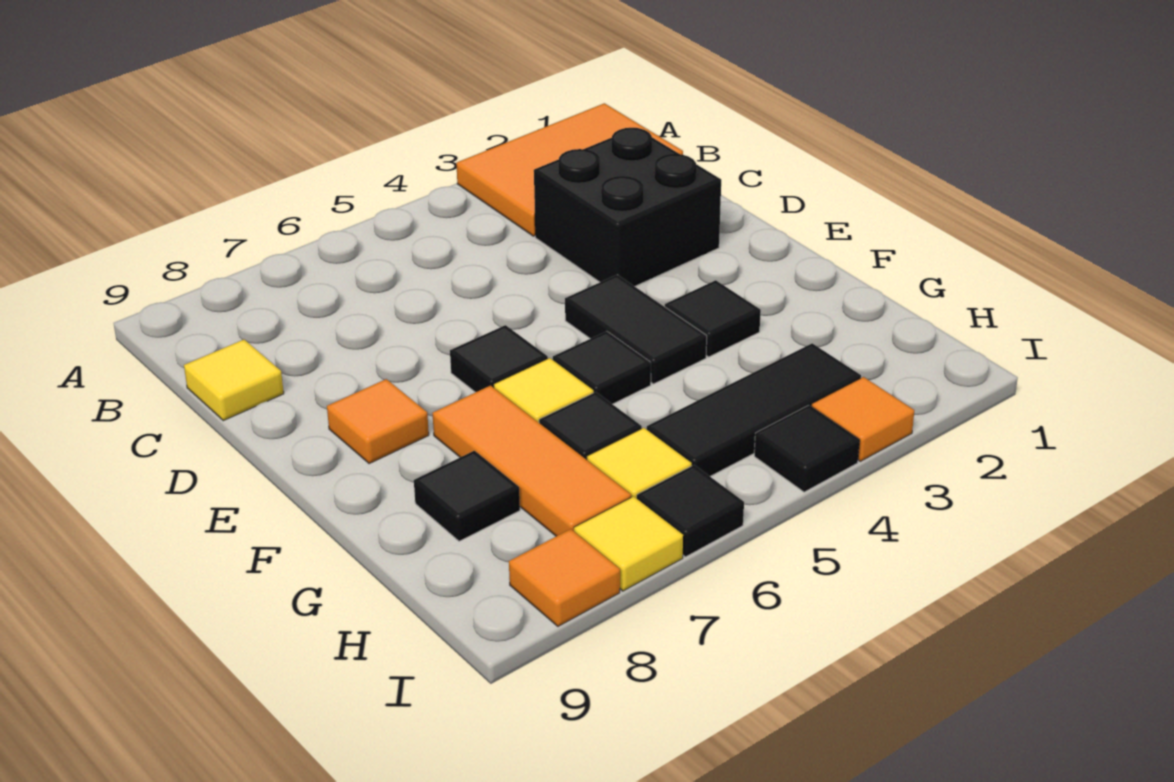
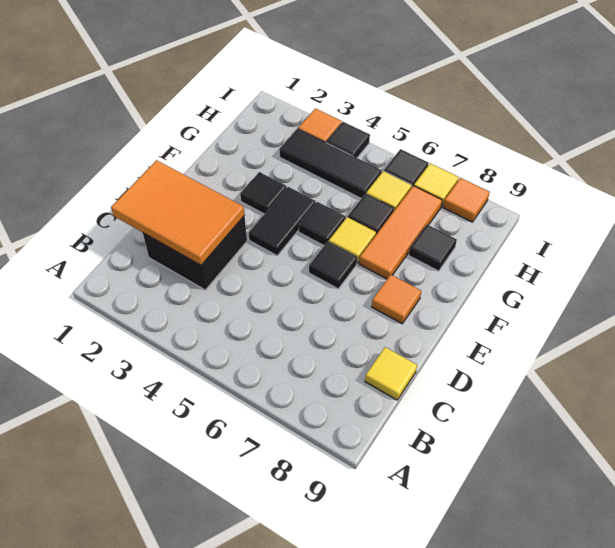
orange 2x3 tile [456,103,683,236] -> orange 2x3 tile moved to [111,160,245,265]

